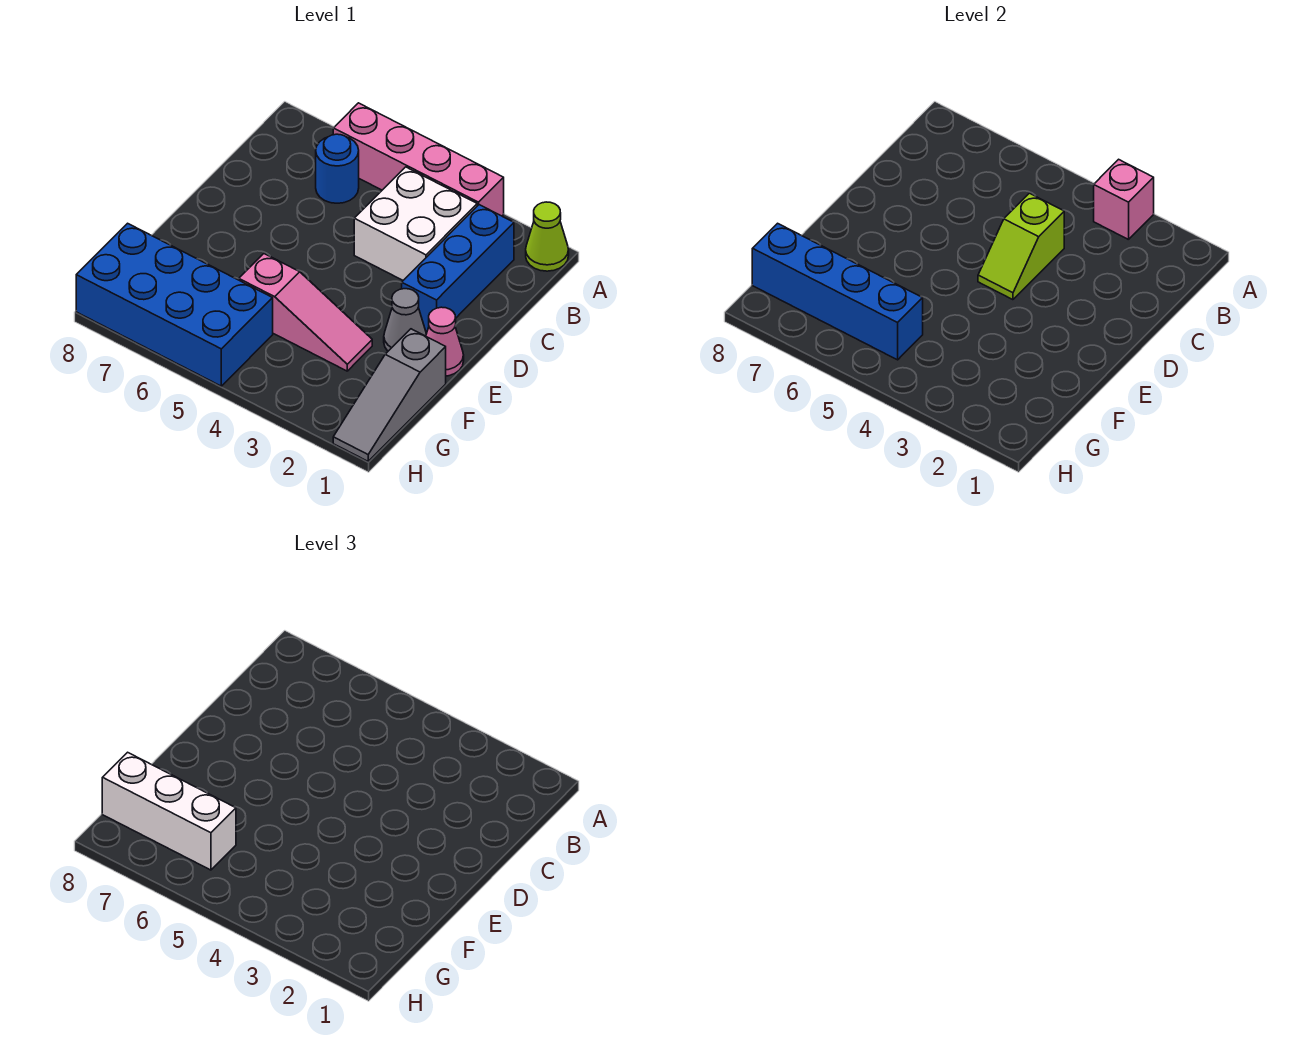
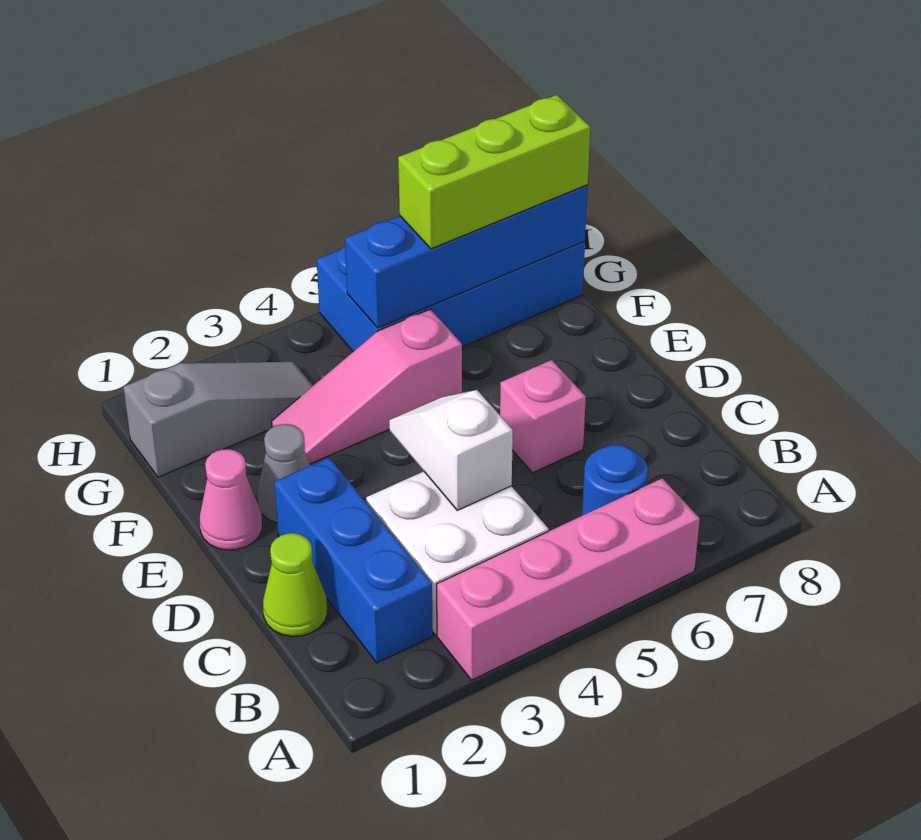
lime 1x1 cone [526,202,569,271] -> lime 1x1 cone moved to [263,533,327,636]
pink 1x1 brick [1094,159,1154,240] -> pink 1x1 brick moved to [500,360,586,473]
lime 1x2 slope [978,193,1064,300] -> white 1x2 slope [389,390,513,510]
grey 1x3 slope [333,329,446,461] -> grey 1x3 slope turned to [124,362,313,477]
white 1x3 brick [102,752,236,870] -> lime 1x3 brick [398,95,590,249]

